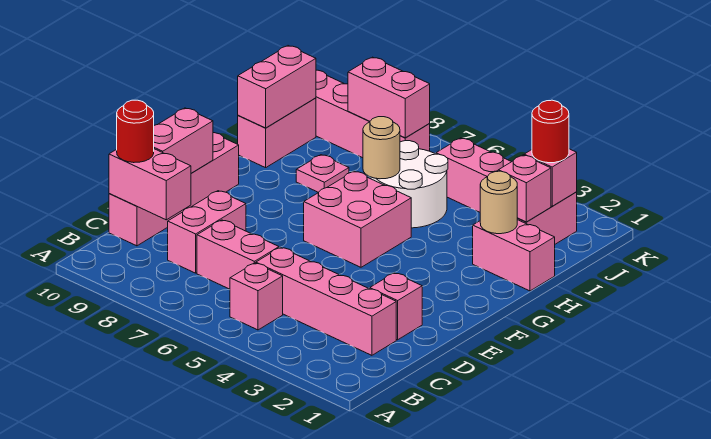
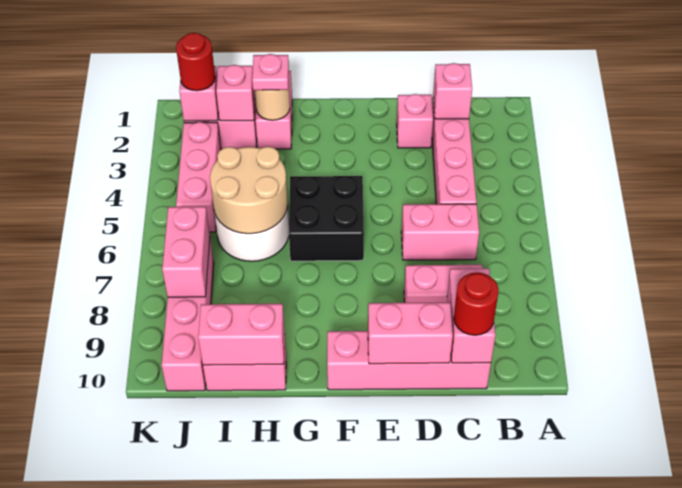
pink 1x1 brick [230,263,283,330] -> pink 1x1 brick moved to [433,63,472,119]
pink 1x2 brick [197,220,279,289] -> pink 1x2 brick turned to [401,204,479,260]
pink 2x2 brick [304,171,411,267] -> black 2x2 brick [289,176,364,261]
tan 1x1 round brick [363,117,400,179] -> tan 2x2 round brick [210,147,288,234]
pink 1x1 plate [296,155,349,192] -> pink 1x1 plate moved to [252,54,289,90]

